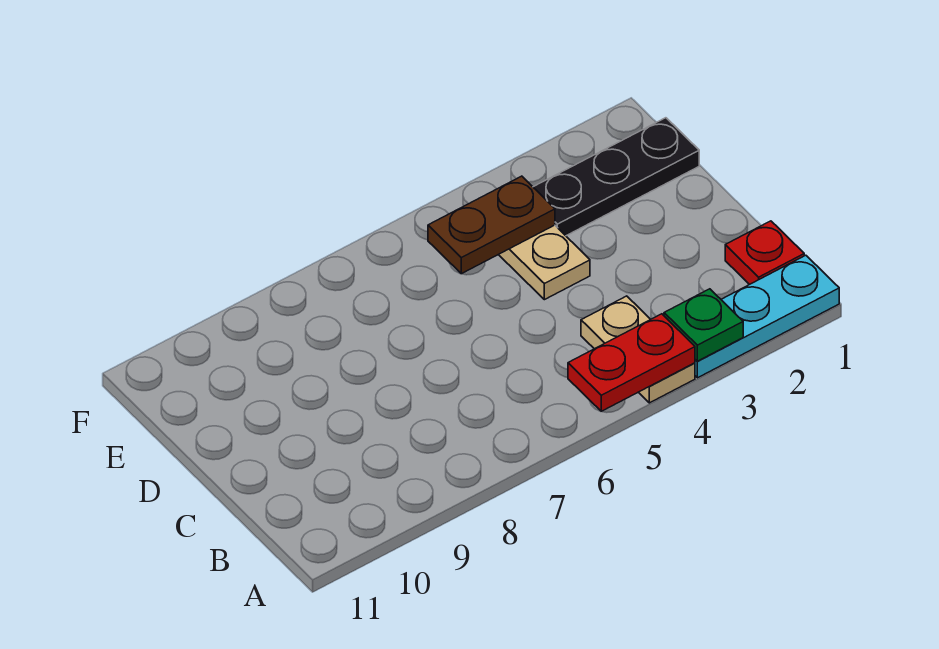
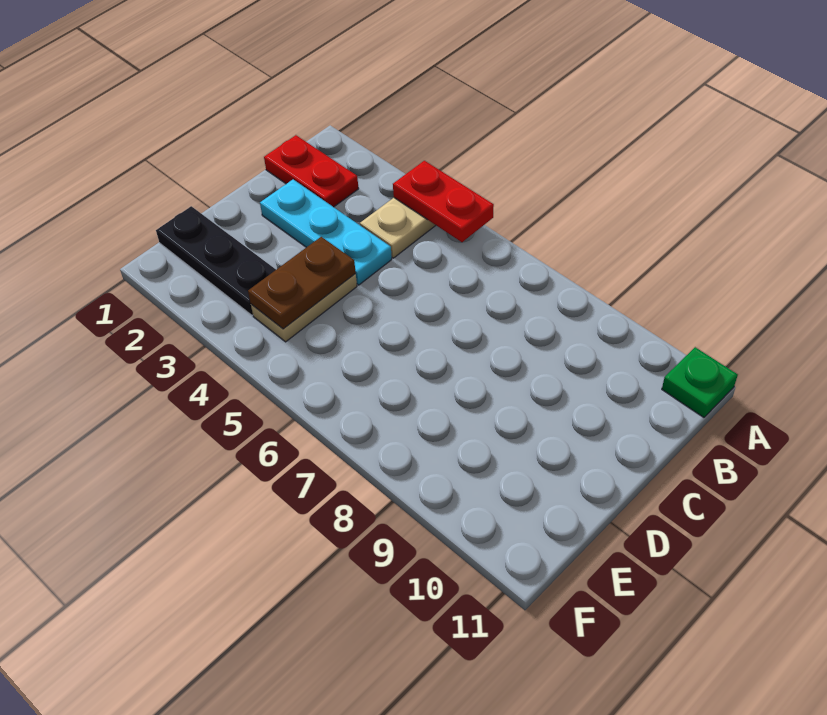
cyan 1x3 plate [695,255,839,378] -> cyan 1x3 plate moved to [260,180,392,285]
green 1x1 plate [664,289,743,361] -> green 1x1 plate moved to [662,347,738,417]
red 1x1 plate [725,221,804,285] -> red 1x2 plate [264,135,359,207]
brown 1x2 plate [428,176,555,274] -> brown 1x2 plate turned to [248,237,356,329]

